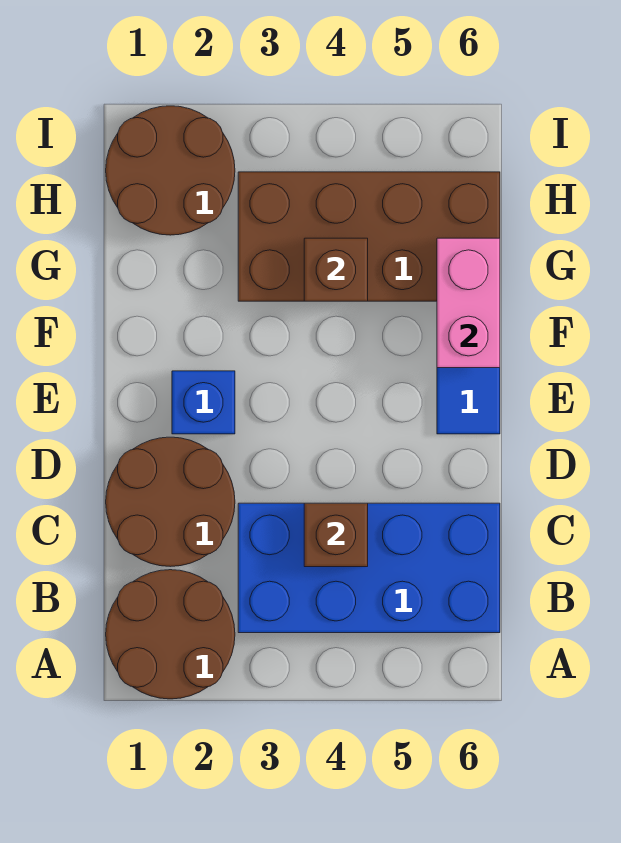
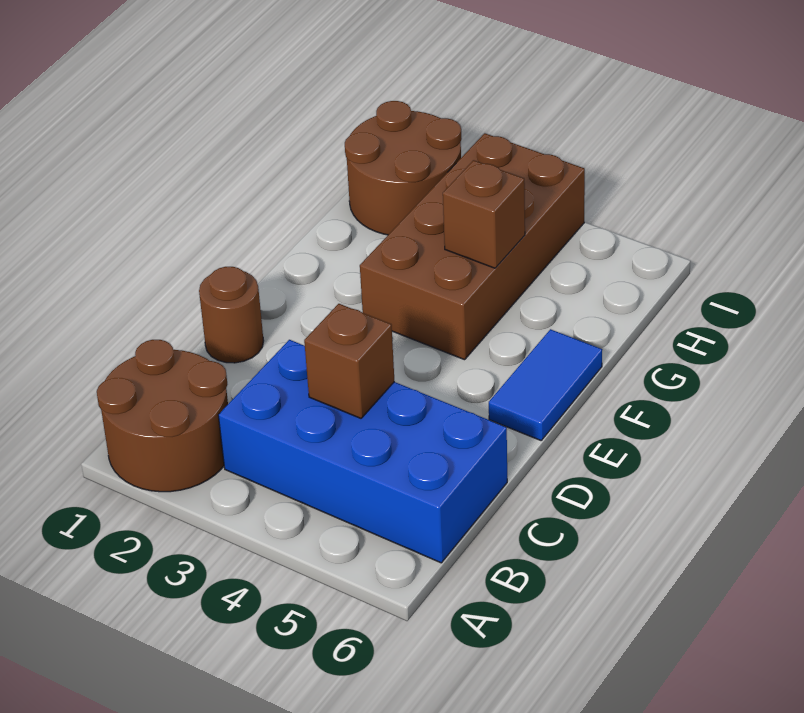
brown 2x2 round brick [106,437,235,567] -> brown 1x1 round brick [199,267,264,363]
blue 1x1 brick [172,371,235,434] -> none
pink 1x2 brick [437,238,500,368] -> none
brown 2x4 brick [238,172,500,301] -> brown 2x4 brick turned to [360,133,585,360]

